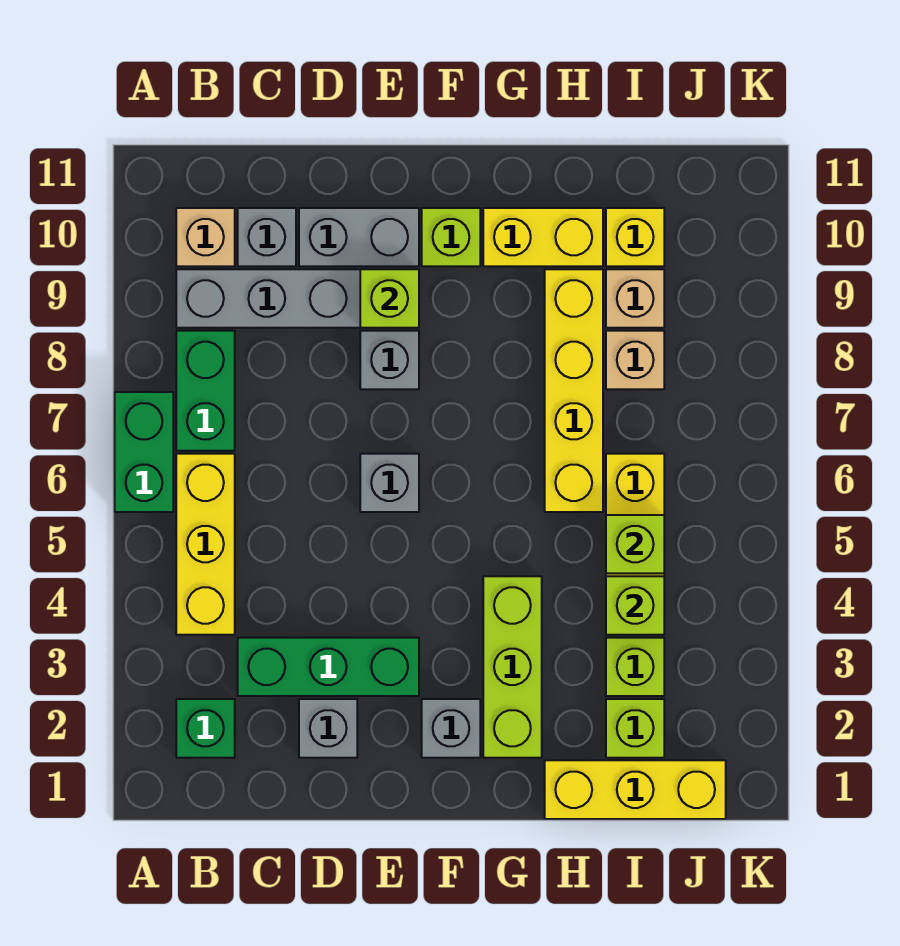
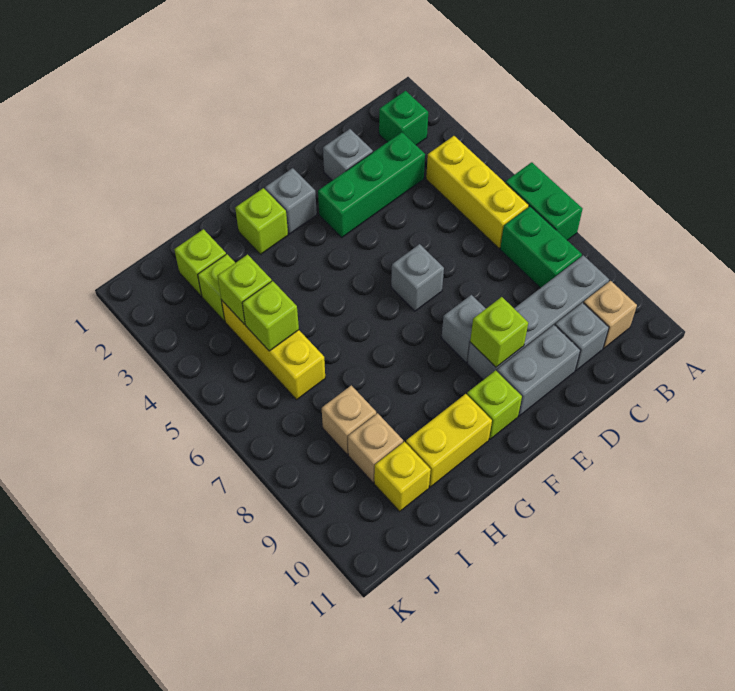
lime 1x3 brick [483,576,542,758] -> lime 1x1 brick [235,188,288,254]
yellow 1x3 brick [545,760,726,819] -> none
yellow 1x4 brick [545,269,603,512] -> none

